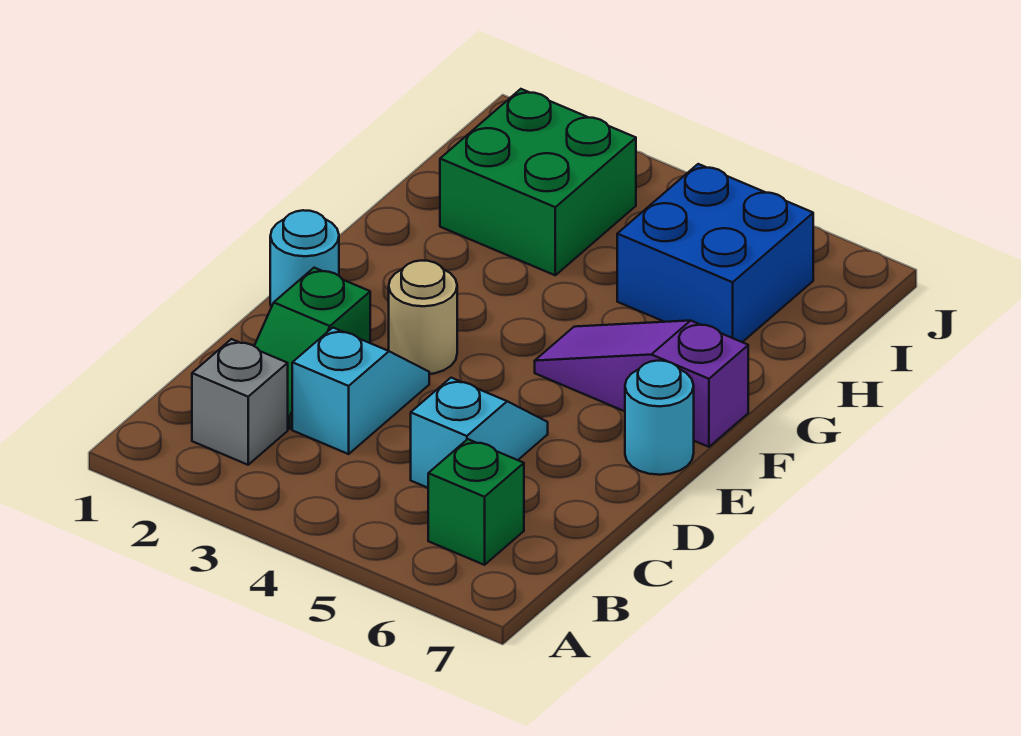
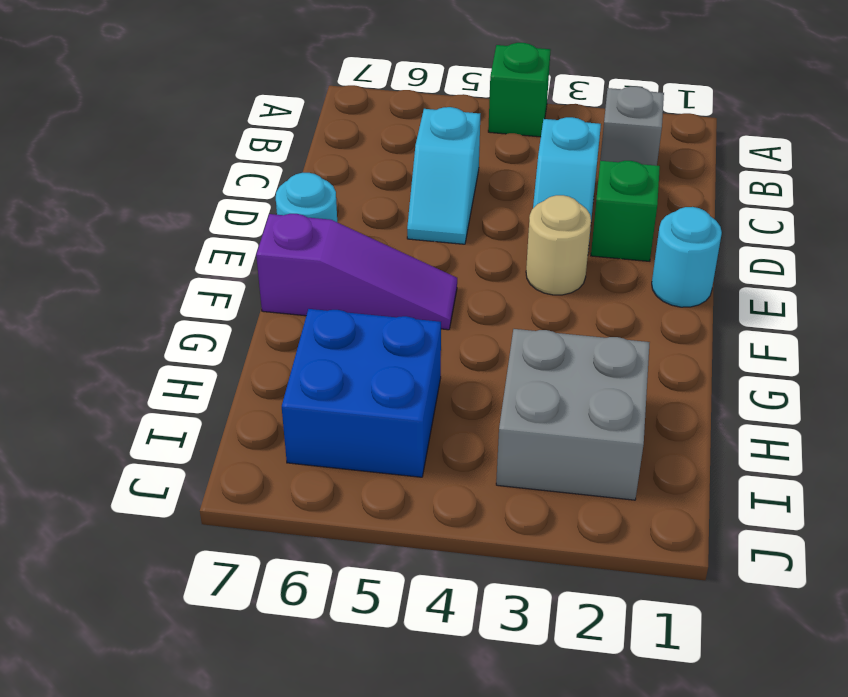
green 1x1 brick [428,439,524,565] -> green 1x1 brick moved to [488,43,550,137]
green 2x2 brick [440,89,636,275] -> grey 2x2 brick [496,329,650,500]

